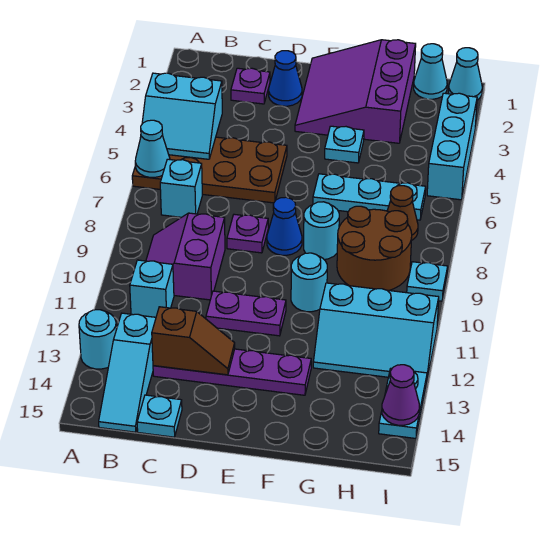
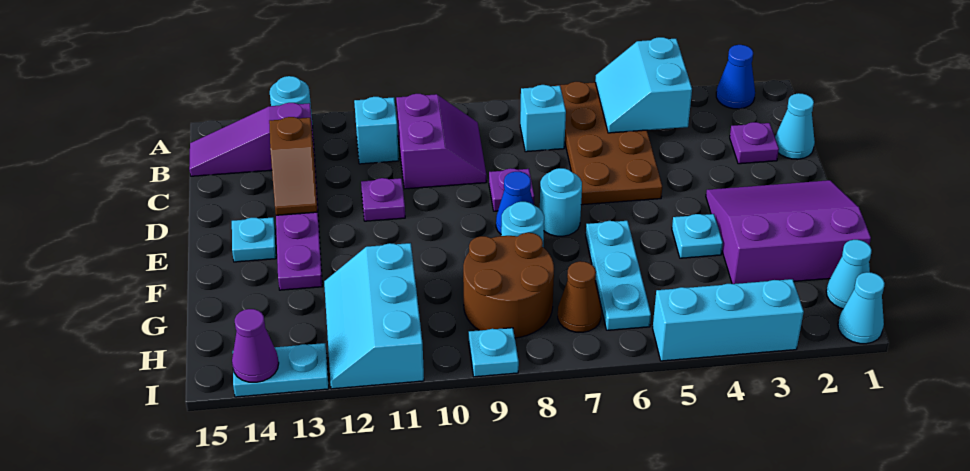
cyan 1x1 cone [135,120,170,177] -> cyan 1x1 cone moved to [775,93,815,159]
purple 2x2 slope [146,213,225,300] -> purple 2x2 slope turned to [396,94,487,189]
cyan 1x3 slope [99,313,156,432] -> purple 1x3 slope [189,103,315,176]
cyan 1x1 plate [137,395,182,437] -> cyan 1x1 plate moved to [232,217,276,262]
blue 1x1 cone [269,51,302,106] -> blue 1x1 cone moved to [716,45,755,109]
purple 1x2 plate [206,291,286,336] -> purple 1x1 plate [361,178,405,221]
cyan 1x1 round brick [291,253,327,312] -> cyan 1x1 round brick moved to [540,168,582,236]

